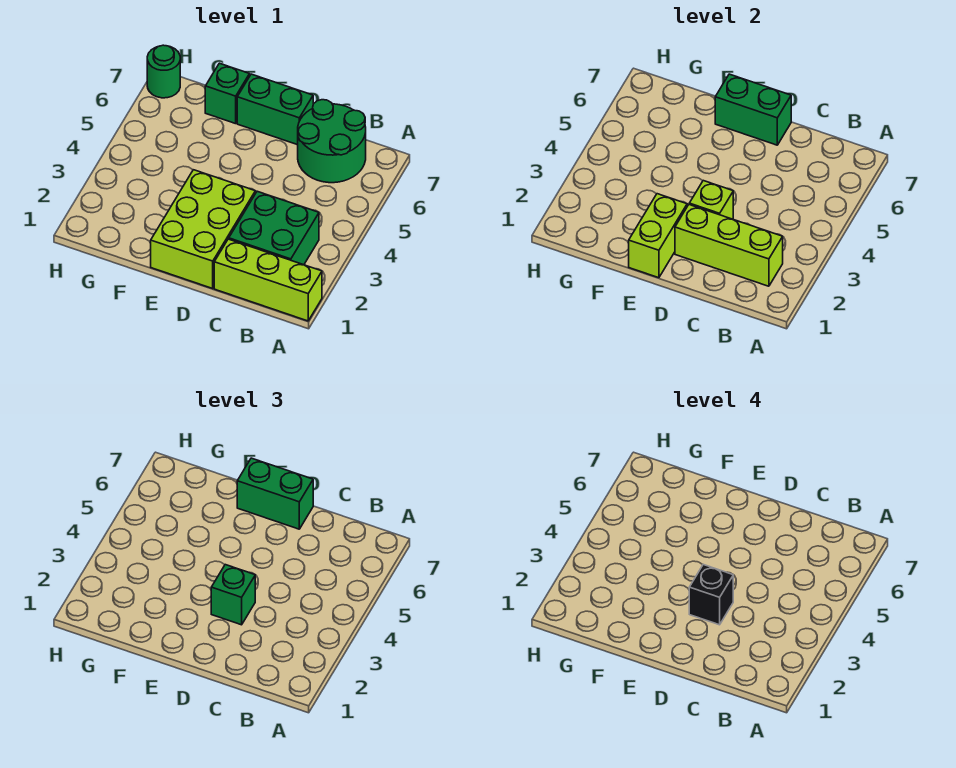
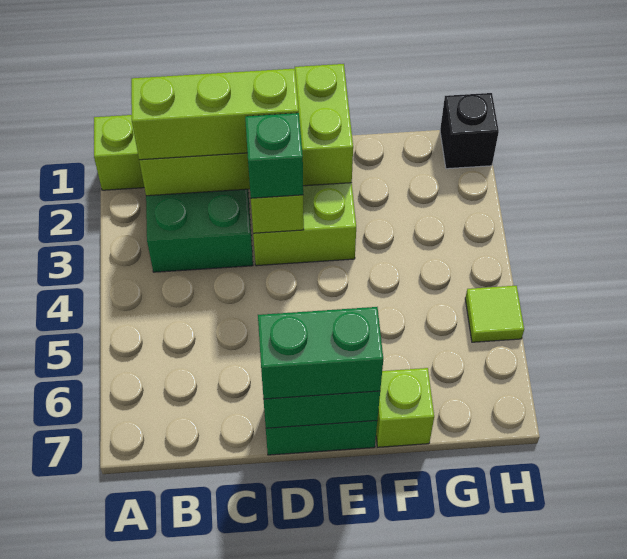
none -> lime 1x3 brick [131,68,299,160]
green 2x2 round brick [298,100,366,183] -> none
black 1x1 brick [689,565,733,625] -> black 1x1 brick moved to [440,93,499,169]
green 1x1 brick [205,63,250,124] -> lime 1x1 brick [376,368,434,447]
none -> lime 1x1 tile [465,286,524,342]
green 1x1 round brick [147,45,180,98] -> none

